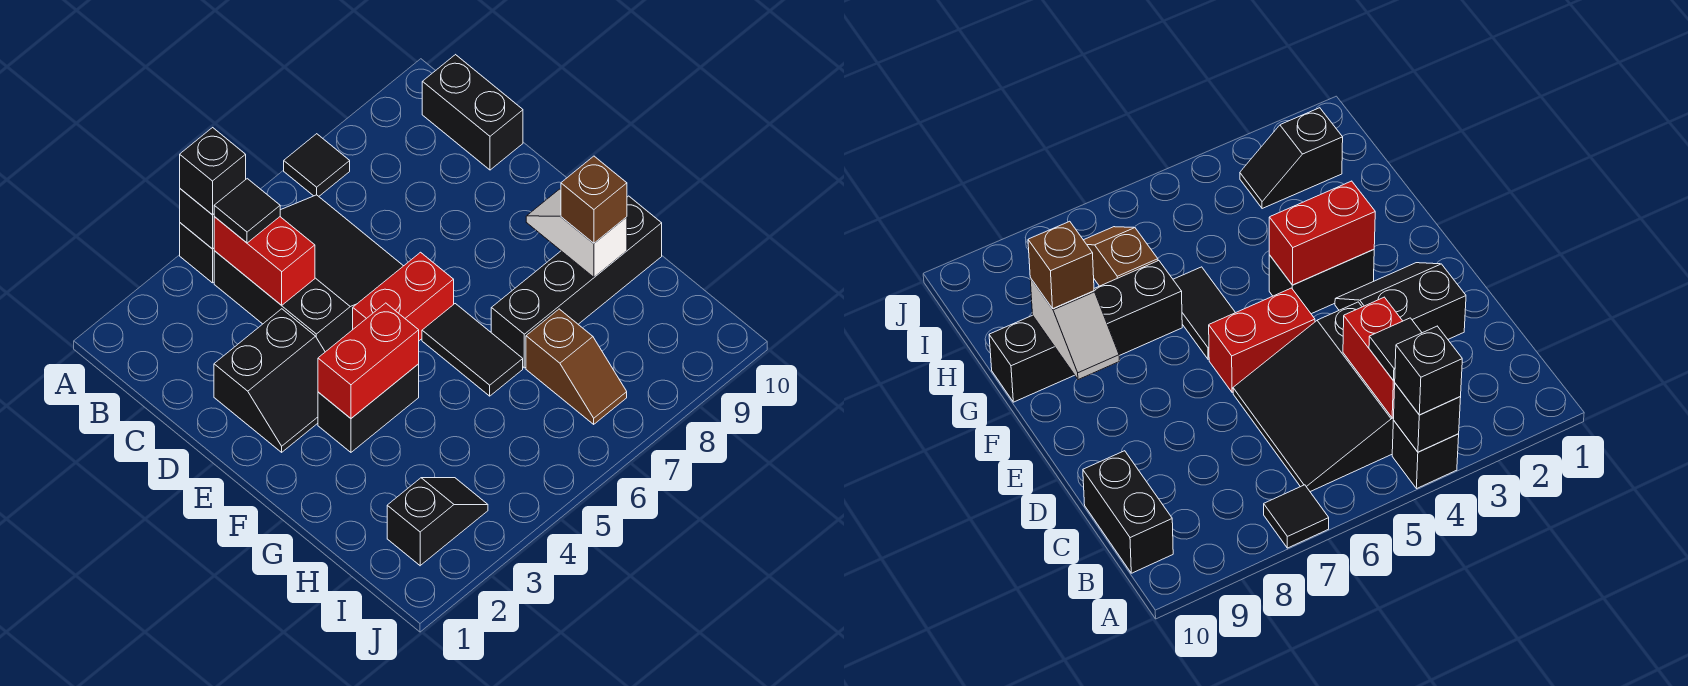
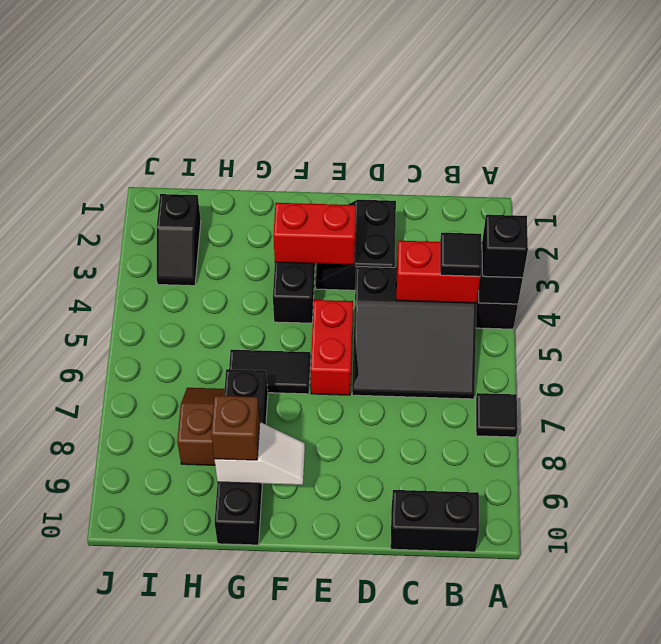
red 1x2 brick [318,303,419,418] -> red 1x2 brick turned to [273,203,356,265]
brown 1x2 slope [526,309,627,424] -> brown 1x2 slope turned to [177,388,225,465]

